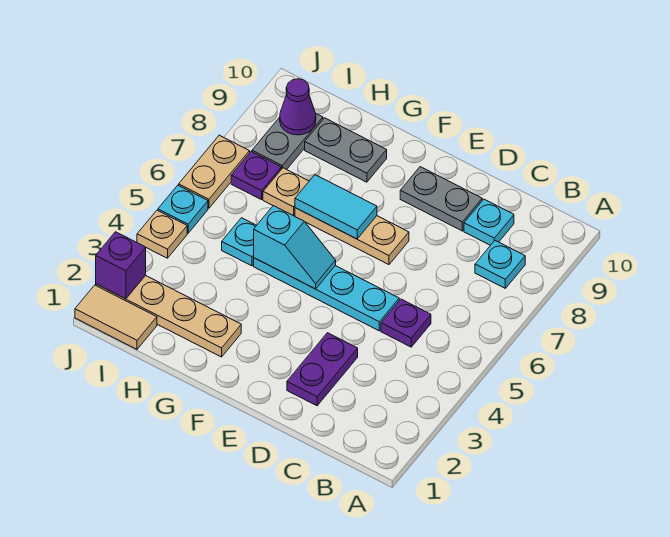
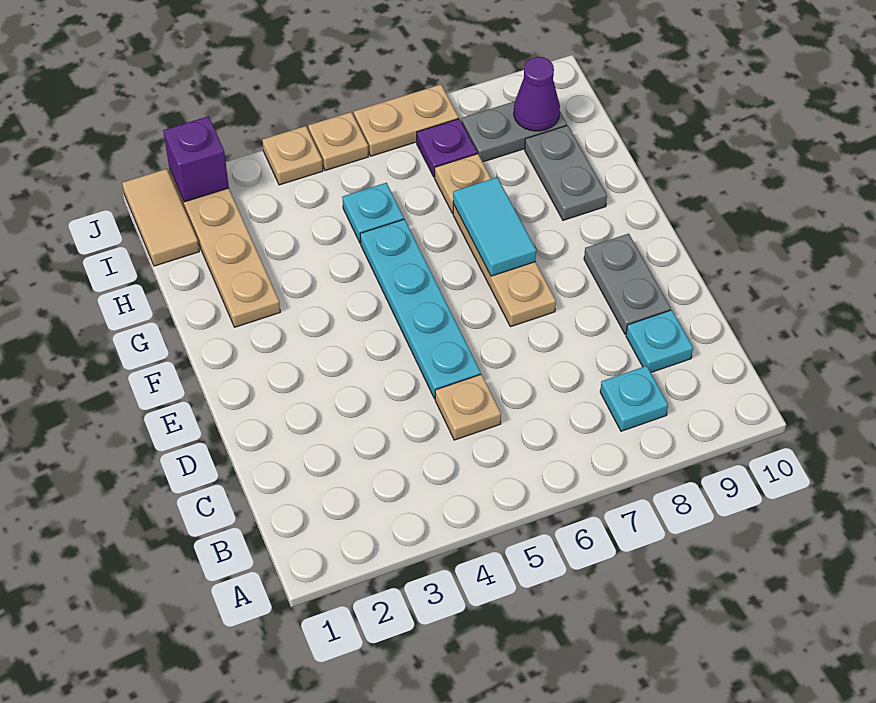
purple 1x1 plate [381,299,431,347] -> tan 1x1 plate [435,374,501,440]
purple 1x2 plate [287,333,358,406] -> none
cyan 1x2 slope [254,206,336,289] -> none
cyan 1x1 plate [158,185,208,233] -> tan 1x1 plate [308,112,368,171]

